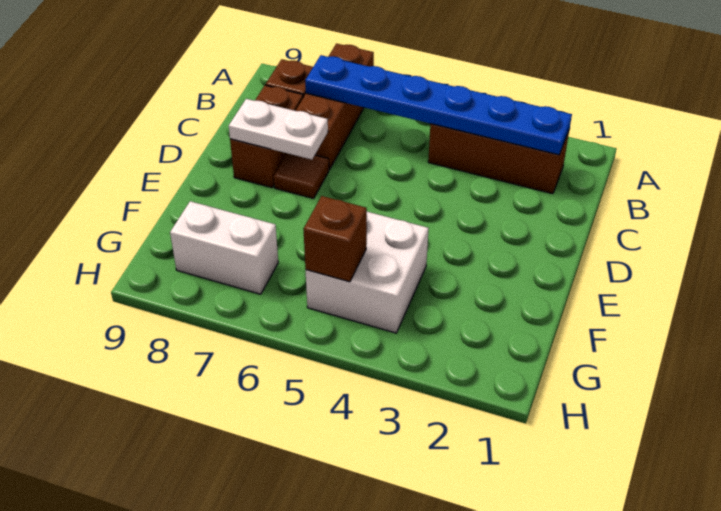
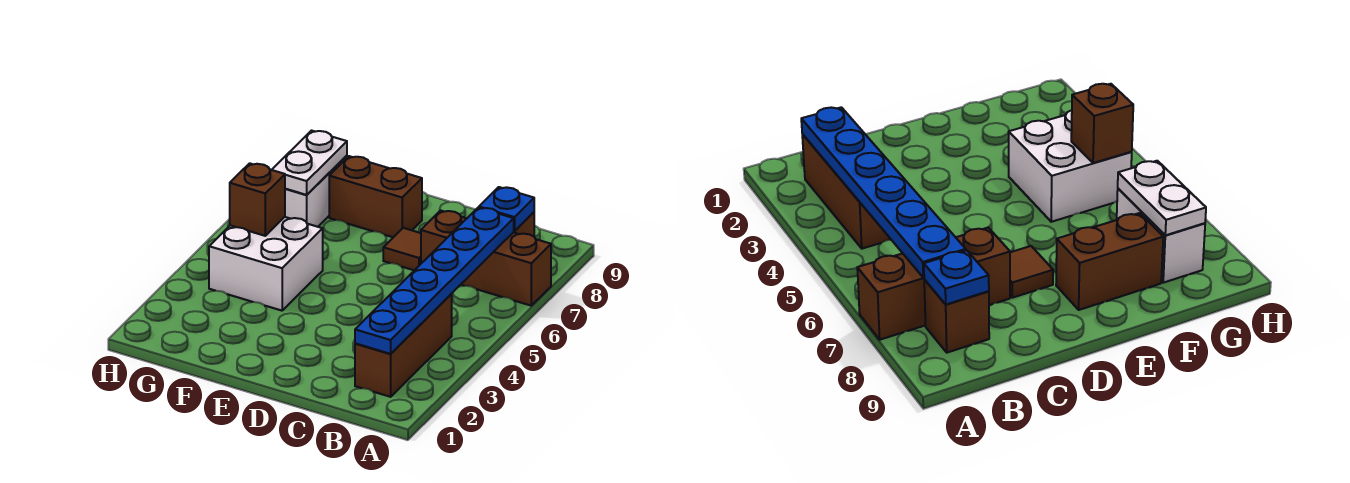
none -> blue 1x1 plate [479,187,534,231]
brown 1x2 brick [230,85,303,188] -> brown 1x2 brick moved to [329,156,422,237]
white 1x2 plate [229,99,328,160] -> white 1x2 plate moved to [272,131,347,195]

